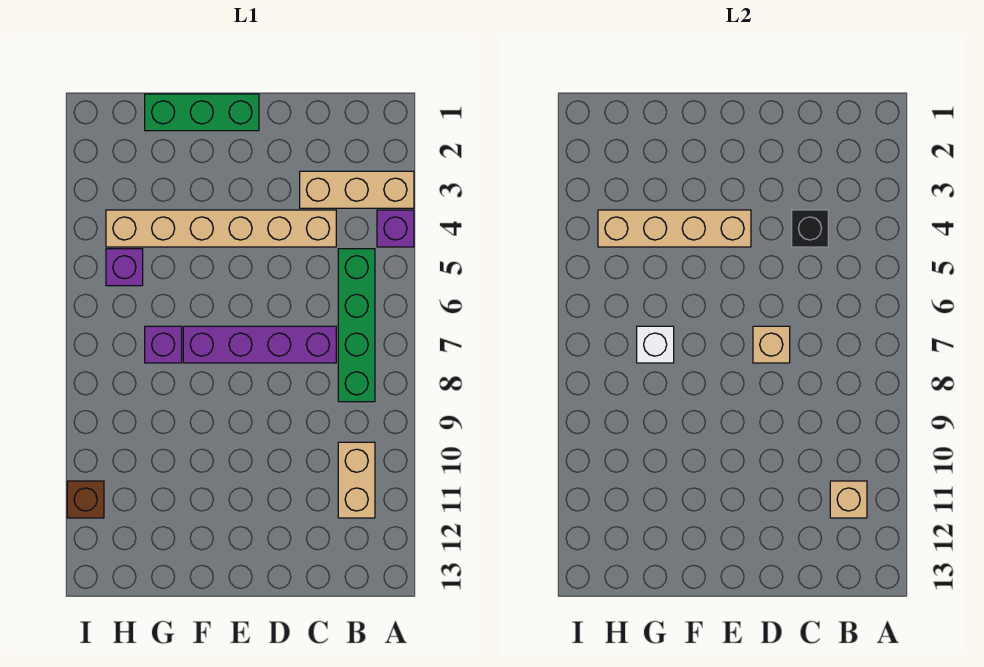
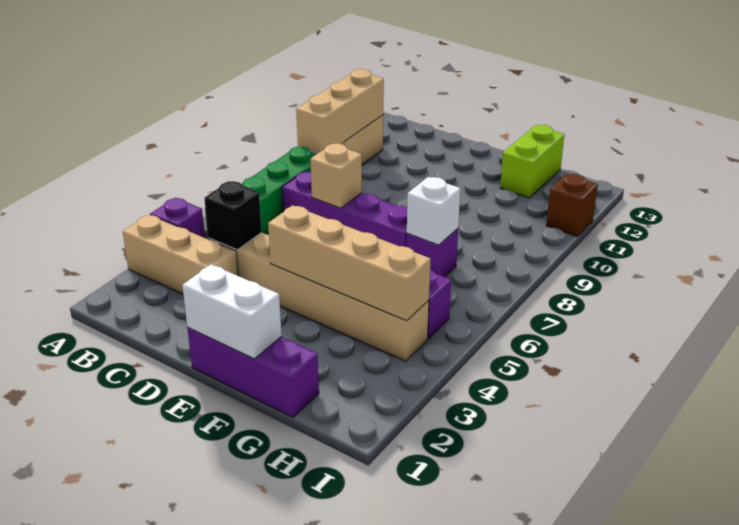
tan 1x1 brick [830,481,867,518] -> tan 1x3 brick [296,69,384,153]
green 1x3 brick [145,94,259,131] -> purple 1x3 brick [188,328,319,417]
none -> white 1x2 brick [182,264,282,359]
none -> lime 1x2 brick [500,125,564,198]

